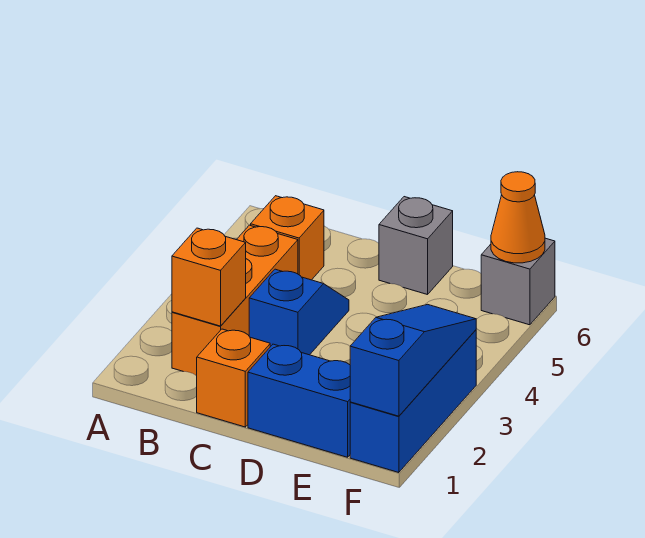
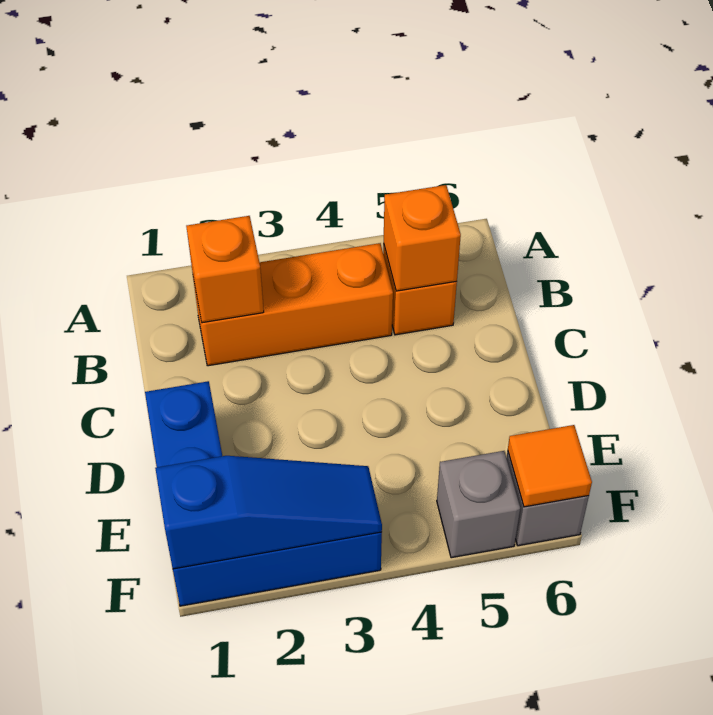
orange 1x1 brick [196,329,270,427] -> orange 1x1 brick moved to [384,185,461,291]
blue 1x2 slope [249,269,349,355] -> none
grey 1x1 brick [379,197,453,295] -> grey 1x1 brick moved to [437,451,520,558]
orange 1x1 cone [491,172,545,263] -> orange 1x1 tile [508,425,592,507]

